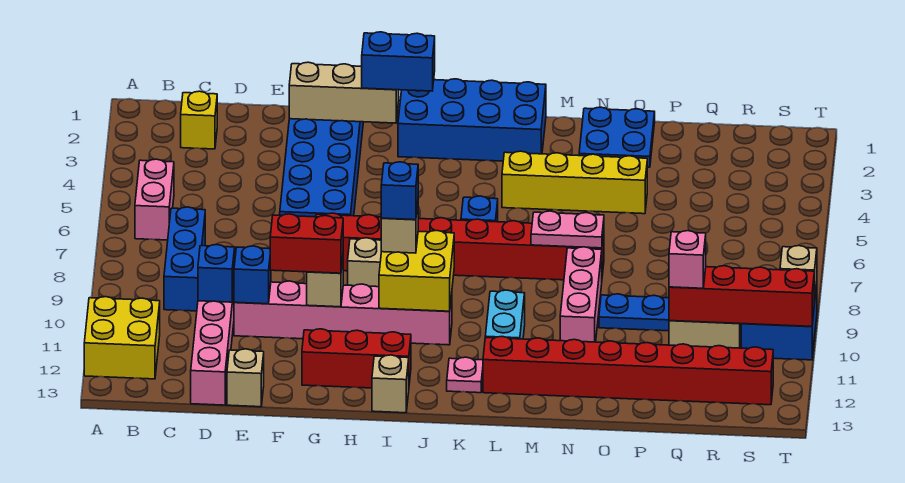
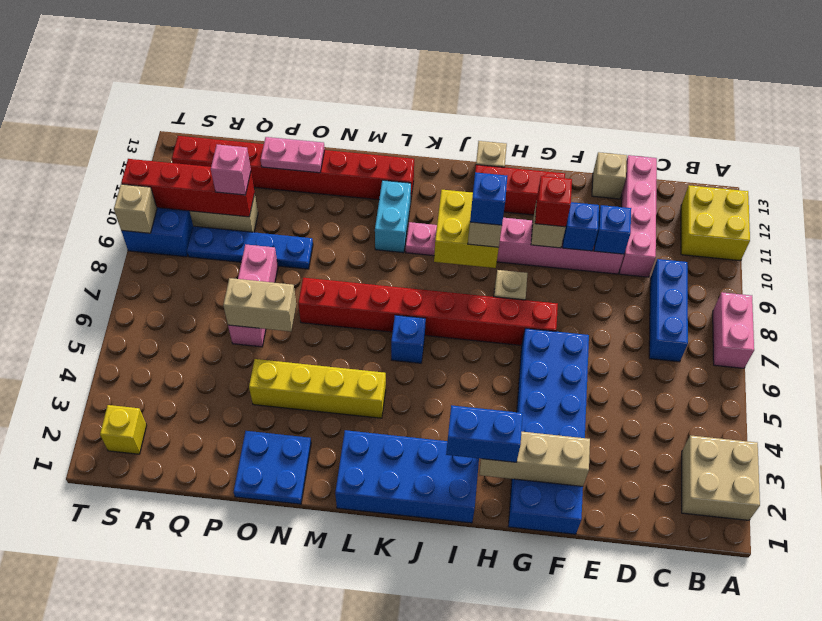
none -> tan 2x2 brick [682,435,760,520]
pink 1x2 brick [135,159,174,240] -> pink 1x2 brick moved to [713,292,754,368]
yellow 1x1 brick [181,91,217,149] -> yellow 1x1 brick moved to [100,405,147,454]
blue 1x1 brick [198,245,235,302] -> blue 1x1 brick moved to [563,202,599,251]
red 1x2 brick [270,214,343,273] -> red 1x1 brick [535,176,572,227]
pink 1x1 plate [447,357,483,393] -> pink 1x1 plate moved to [406,222,437,256]
pink 1x2 plate [531,211,604,248] -> pink 1x2 plate moved to [261,137,325,173]
pink 1x3 brick [560,247,602,342] -> pink 1x3 brick moved to [228,244,278,347]
none -> tan 1x2 brick [223,278,296,332]

